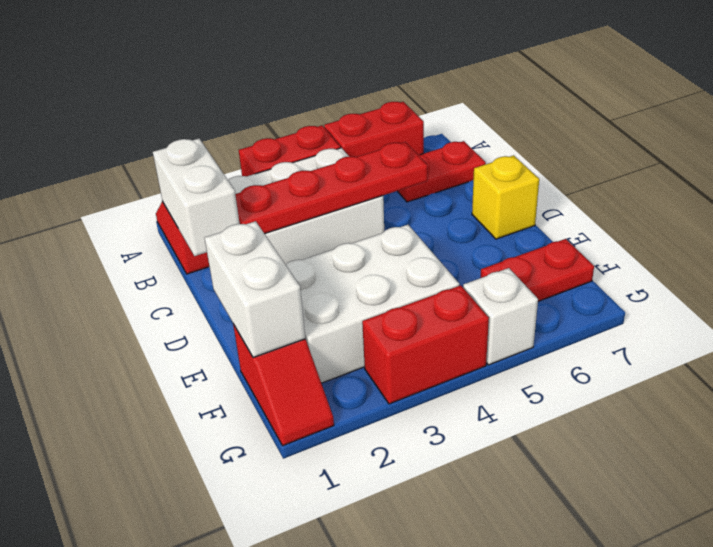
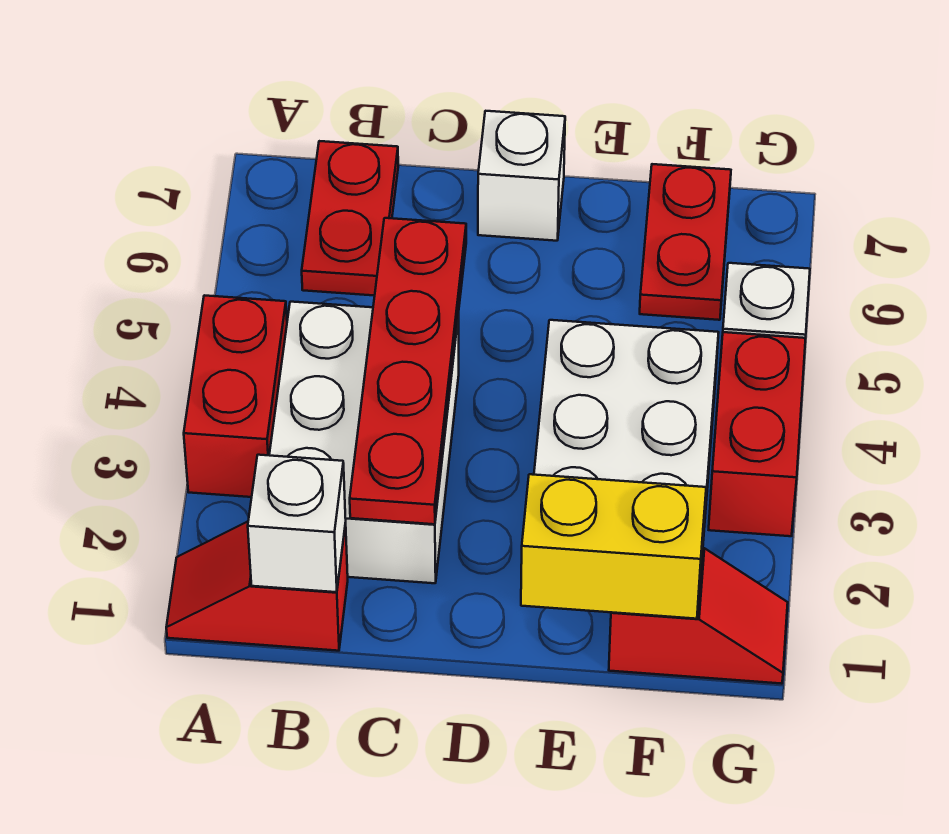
red 1x2 brick [324,102,424,157] -> none
white 1x2 brick [153,139,240,256] -> white 1x1 brick [248,455,346,592]
yellow 1x1 brick [472,155,539,239] -> white 1x1 brick [478,111,565,241]
white 1x2 brick [205,221,305,358] -> yellow 1x2 brick [521,474,706,619]

